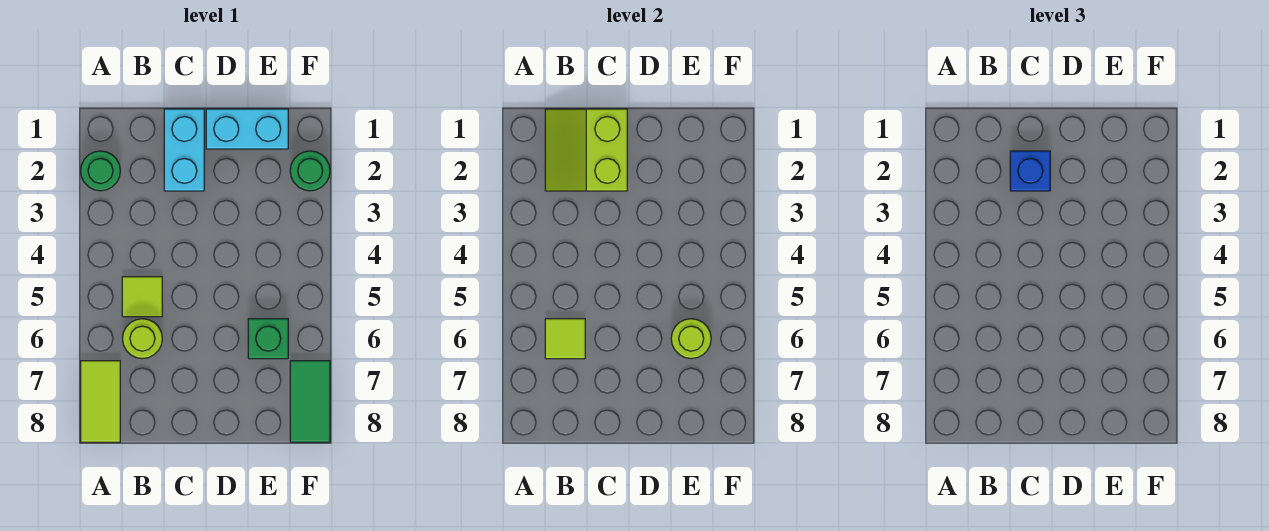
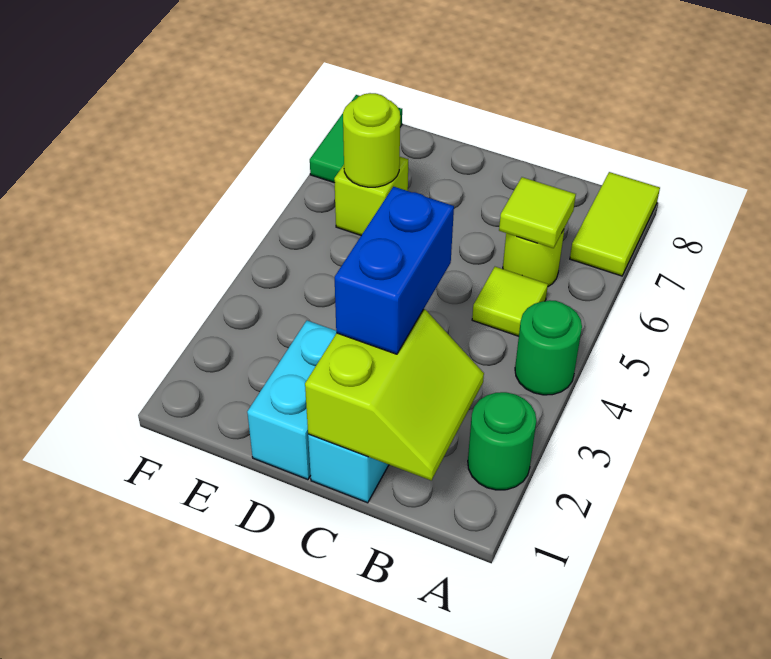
blue 1x1 brick [1010,151,1050,191] -> blue 1x2 brick [335,187,454,354]
cyan 1x2 brick [206,109,288,149] -> cyan 1x2 brick turned to [247,321,336,480]
green 1x1 brick [248,319,288,359] -> lime 1x1 brick [334,157,408,235]
green 1x1 round brick [290,151,330,191] -> green 1x1 round brick moved to [515,300,582,395]

